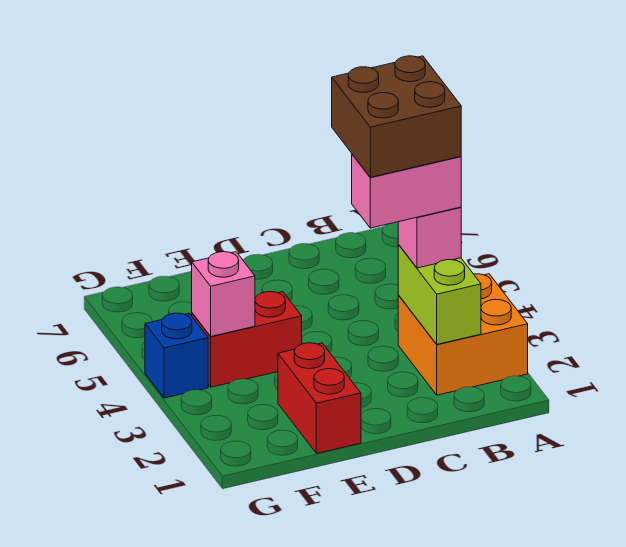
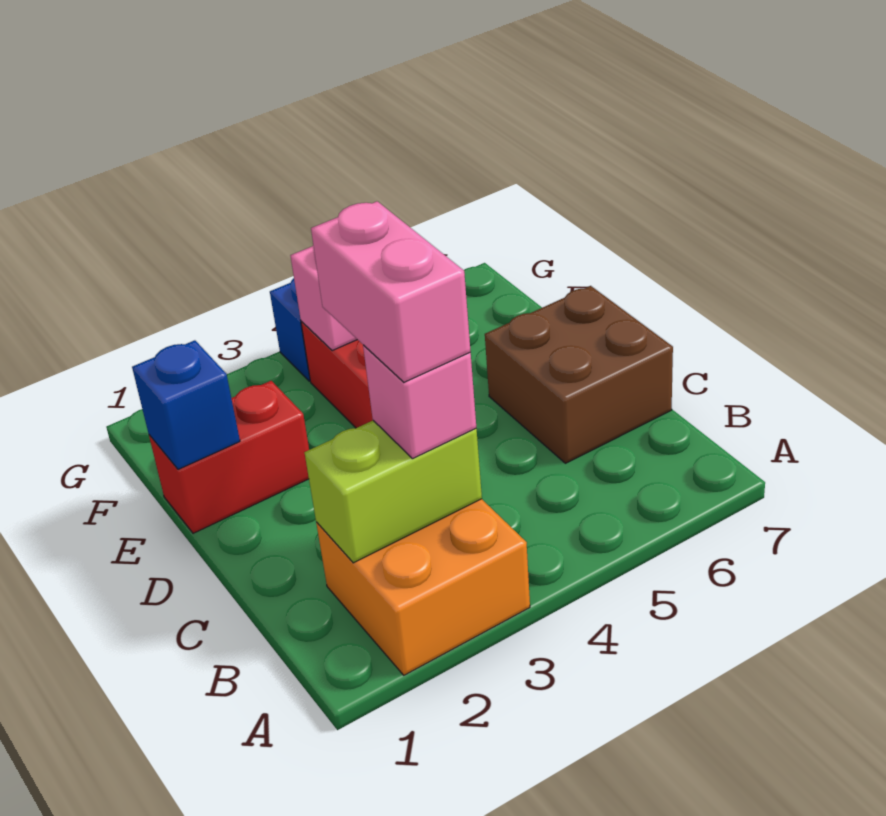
brown 2x2 brick [332,56,461,177] -> brown 2x2 brick moved to [485,286,673,463]
none -> blue 1x1 brick [132,340,240,469]

